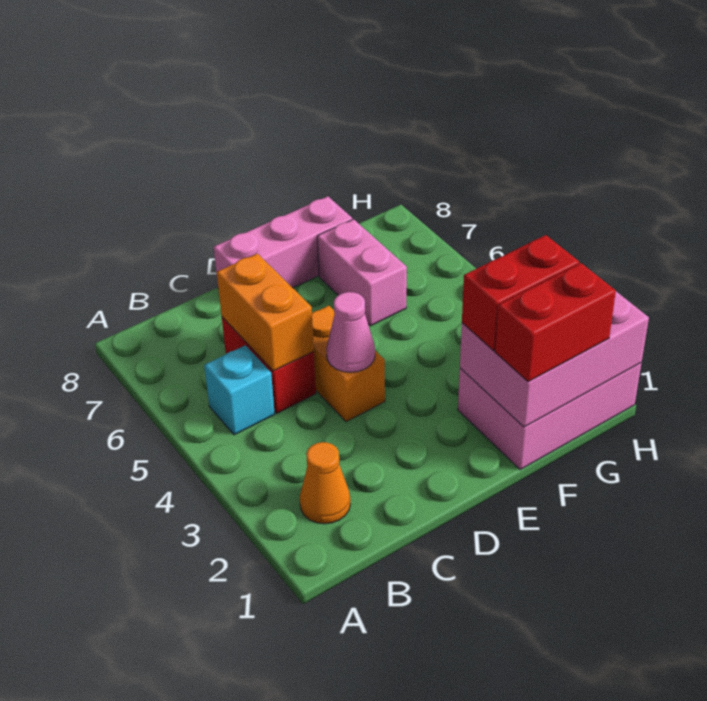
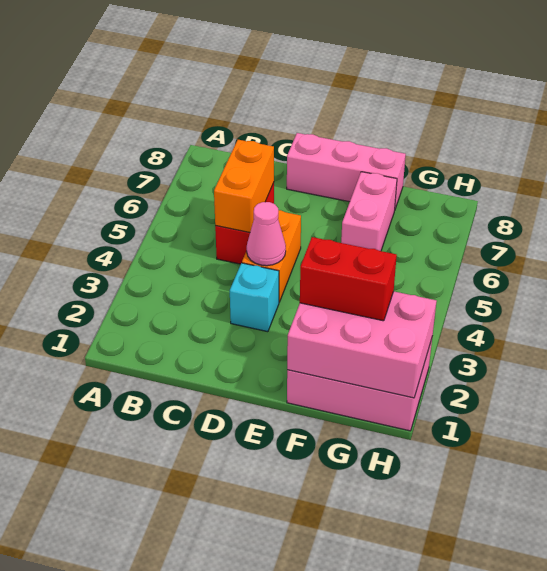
orange 1x1 cone [300,442,350,524] -> none
cyan 1x1 brick [204,345,275,435] -> cyan 1x1 brick moved to [230,263,279,332]
red 1x2 brick [495,263,616,382] -> none

